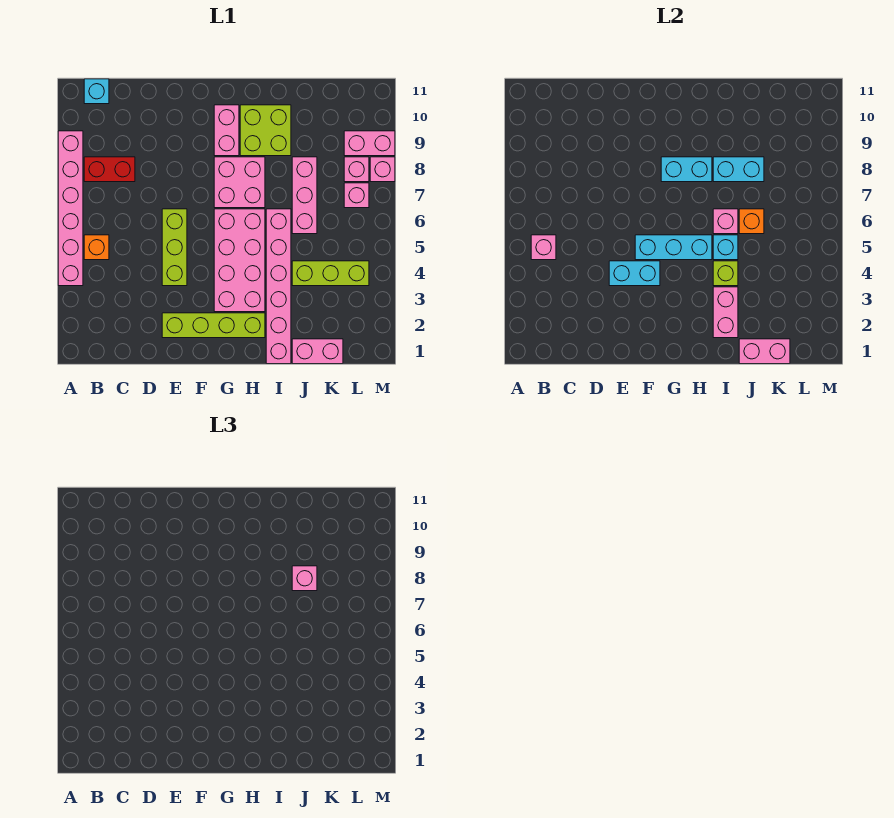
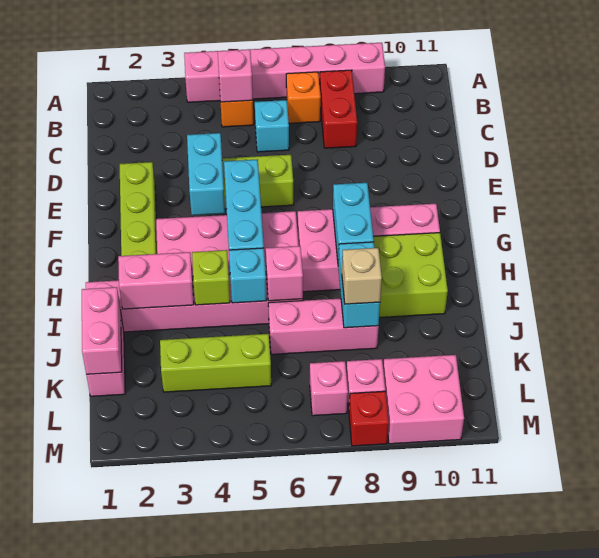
cyan 1x1 brick [84,79,109,104] -> cyan 1x1 brick moved to [255,100,289,152]
lime 1x3 brick [292,261,369,286] -> lime 1x3 brick turned to [160,334,271,392]
orange 1x1 brick [739,209,764,234] -> orange 1x1 brick moved to [286,72,321,123]
pink 1x1 brick [292,566,317,591] -> tan 1x1 brick [342,248,382,304]
pink 1x2 brick [344,131,395,156] -> pink 2x2 brick [383,355,464,444]
pink 1x1 brick [370,157,395,182] -> red 1x1 brick [349,391,389,446]

